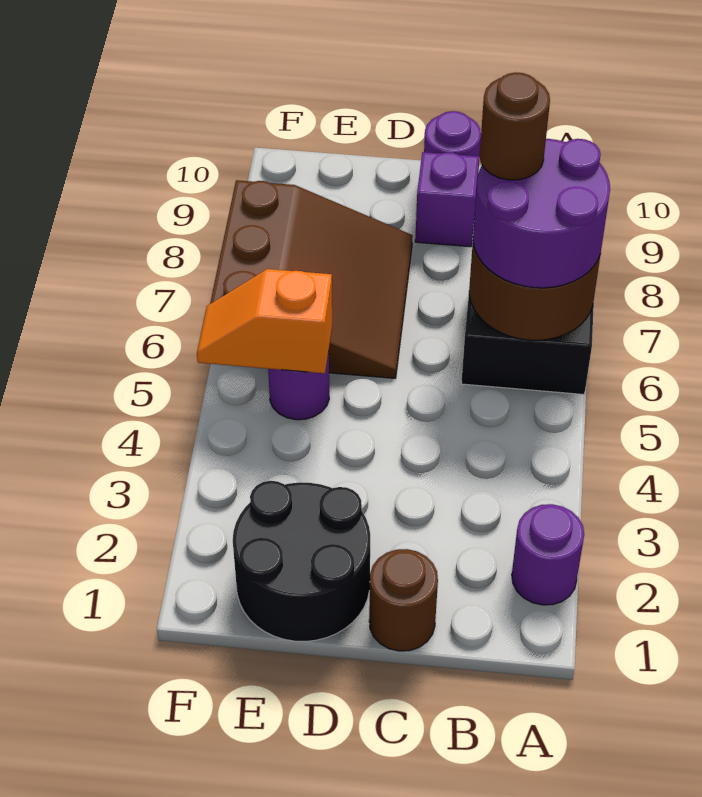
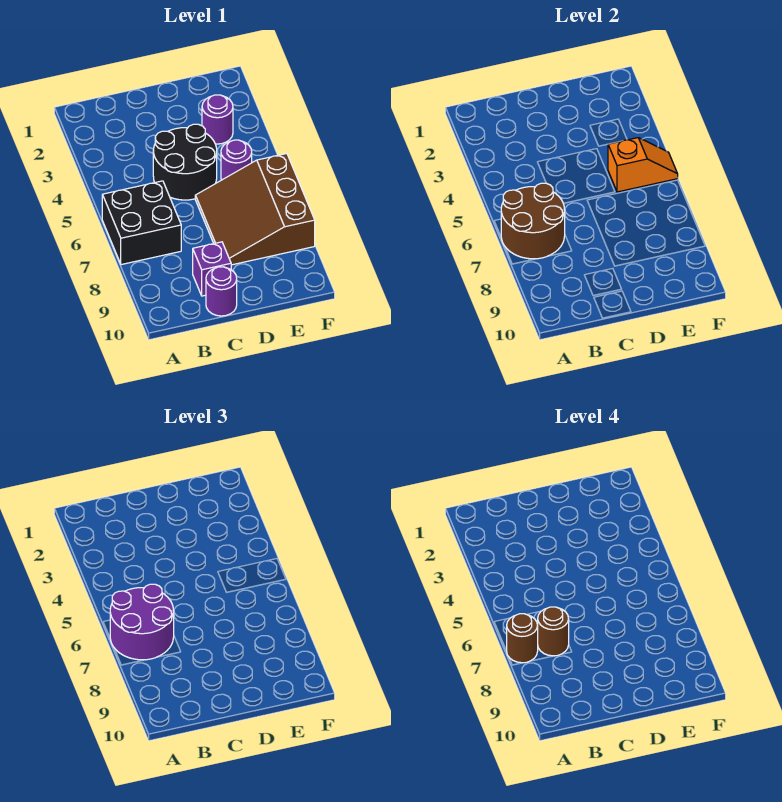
purple 1x1 round brick [512,504,584,605] -> purple 1x1 round brick moved to [202,95,233,144]
brown 1x1 round brick [369,549,438,651] -> brown 1x1 round brick moved to [507,614,538,663]
black 2x2 round brick [233,481,370,641] -> black 2x2 round brick moved to [153,124,217,200]

